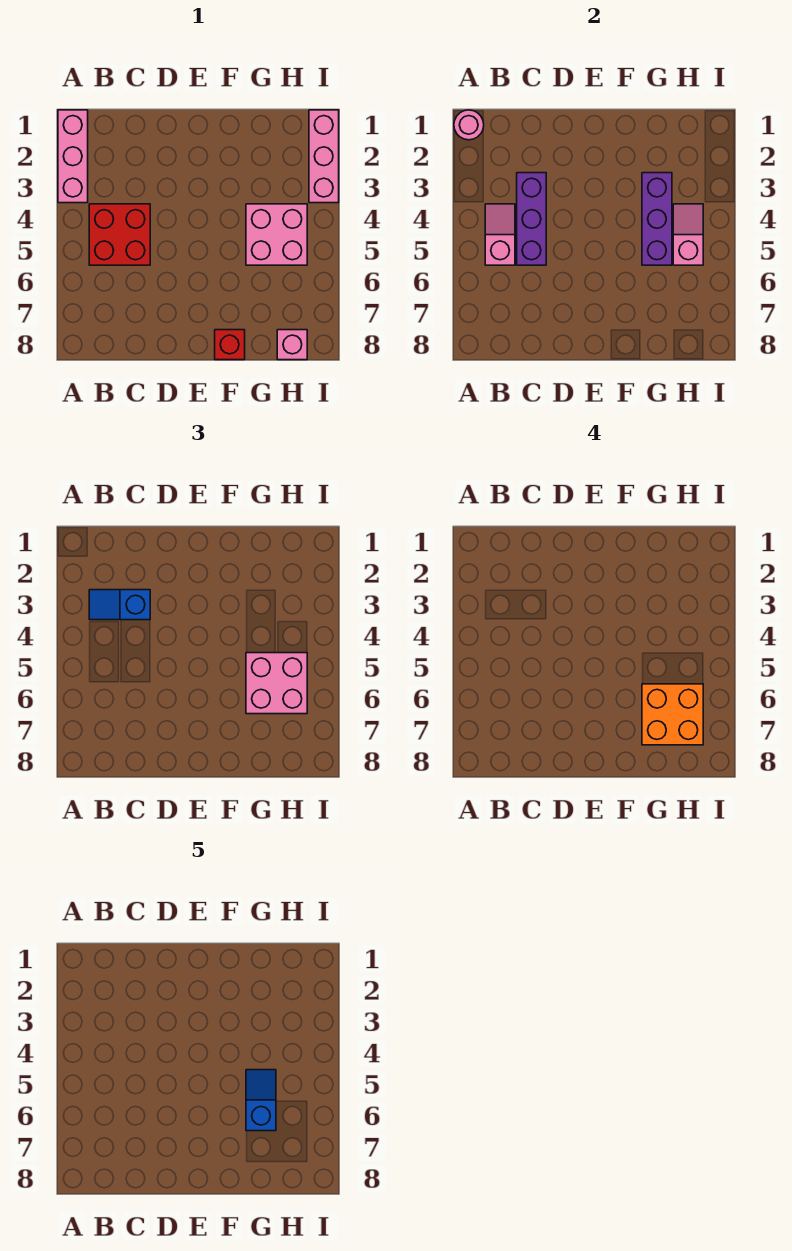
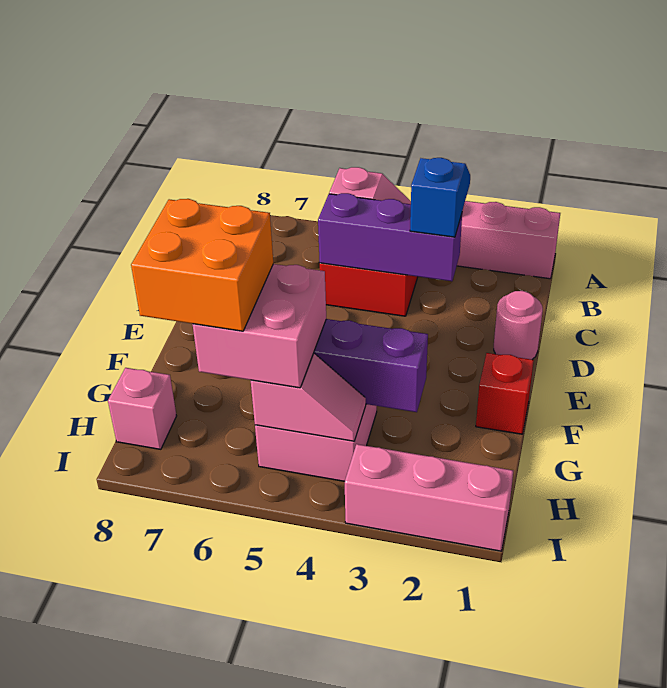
pink 1x1 round brick [454,110,484,140] -> pink 1x1 round brick moved to [494,291,543,360]
red 1x1 brick [215,330,245,360] -> red 1x1 brick moved to [476,353,534,434]
blue 1x2 slope [246,1070,276,1131] -> none

